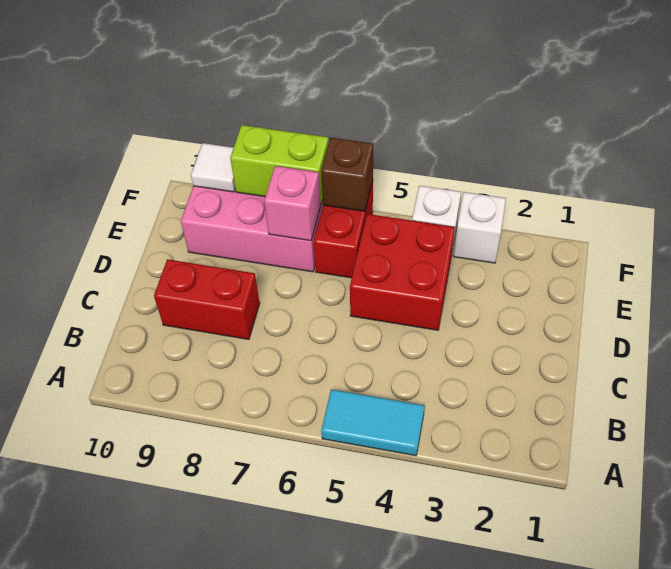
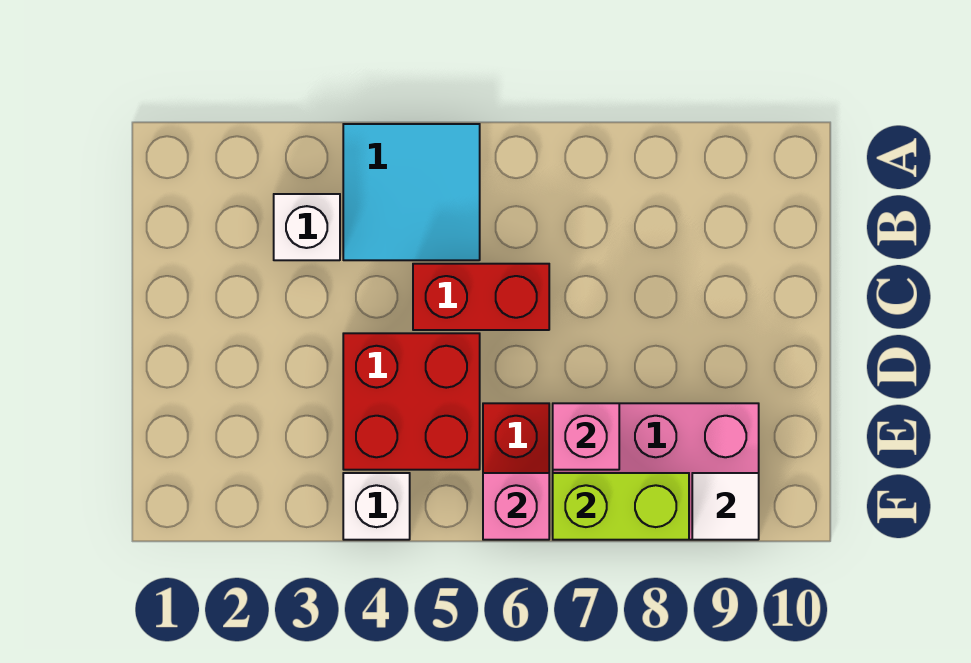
cyan 1x2 tile [321,389,425,456] -> cyan 2x2 tile [343,124,480,260]
red 1x2 brick [154,259,260,339] -> red 1x2 brick moved to [413,264,549,330]
white 1x1 brick [454,192,506,263] -> white 1x1 brick moved to [274,194,340,260]
brown 1x1 brick [321,138,373,211] -> pink 1x1 brick [483,473,549,540]

